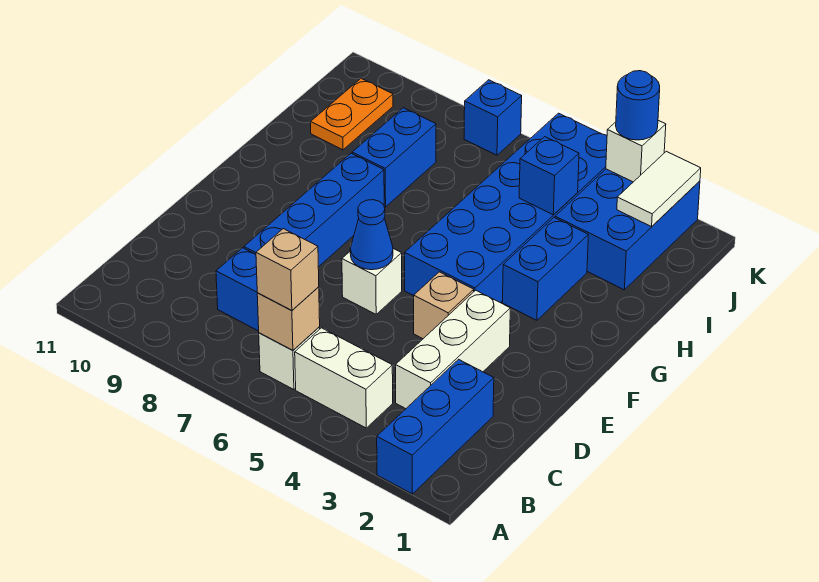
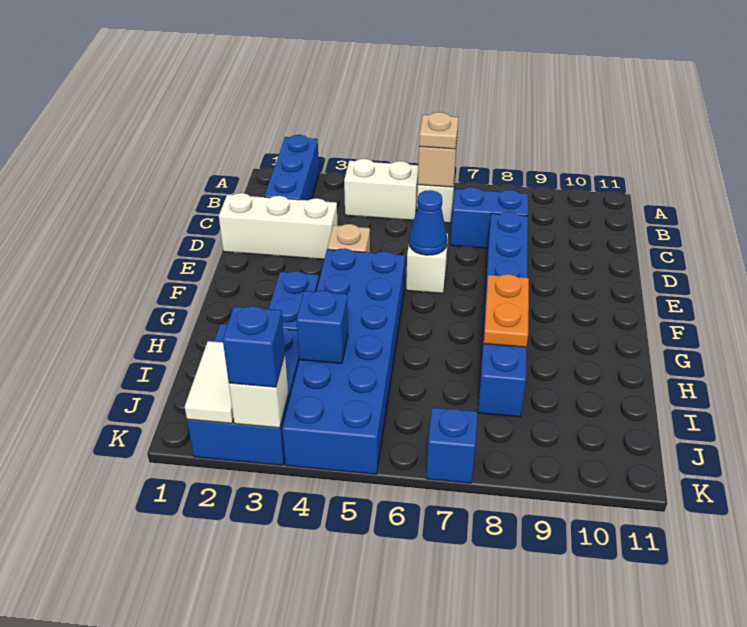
tan 1x1 brick [256,229,319,311] -> tan 1x1 plate [419,112,458,149]
white 1x3 brick [396,290,510,409] -> white 1x3 brick turned to [219,193,338,259]
orange 1x2 plate [311,78,393,150] -> orange 1x2 plate moved to [484,274,529,347]
blue 1x1 round brick [616,71,660,140] -> blue 1x1 brick [223,306,285,387]

